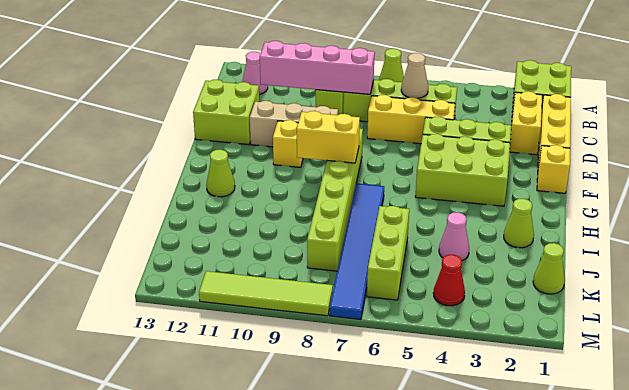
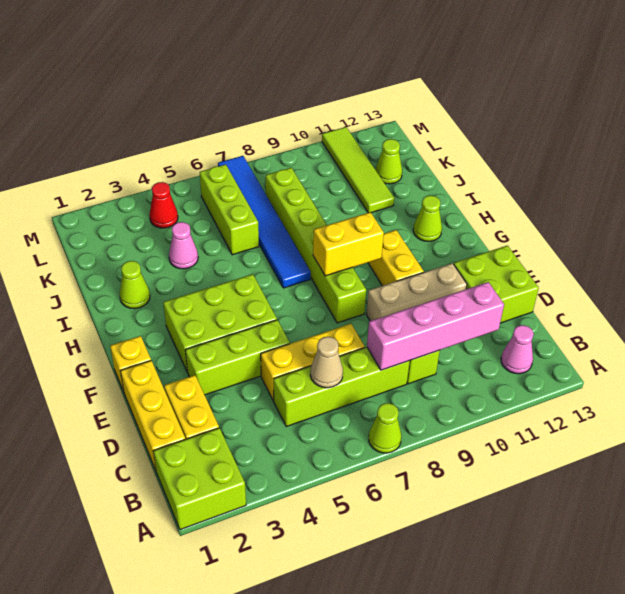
yellow 1x1 brick [273,120,303,167] -> yellow 1x2 brick [368,230,424,286]
lime 1x1 cone [533,243,565,294] -> lime 1x1 cone moved to [375,139,402,184]
lime 1x4 tile [199,271,333,316] -> lime 1x4 tile turned to [322,127,394,213]

